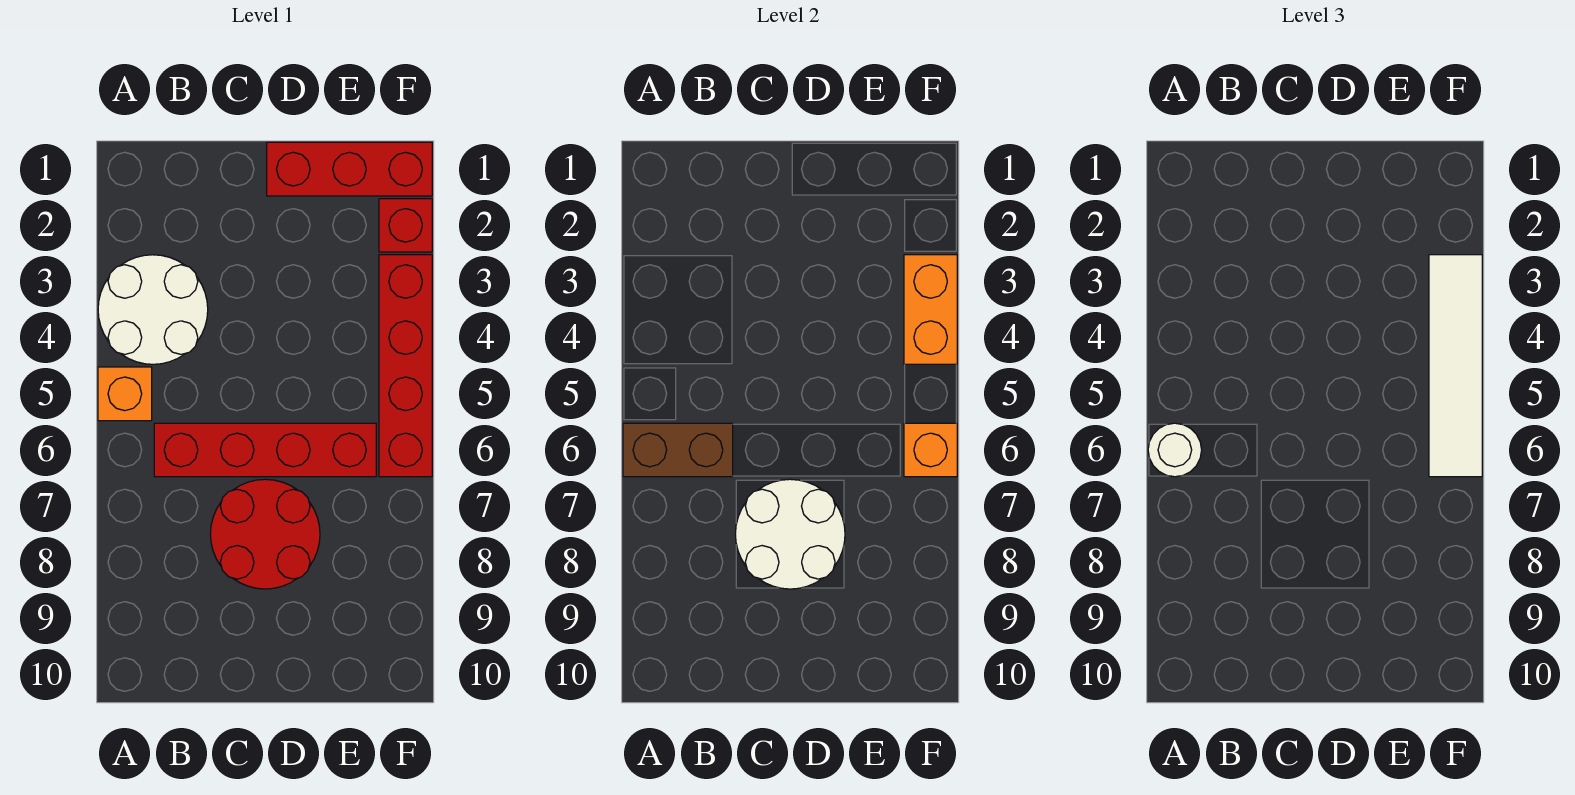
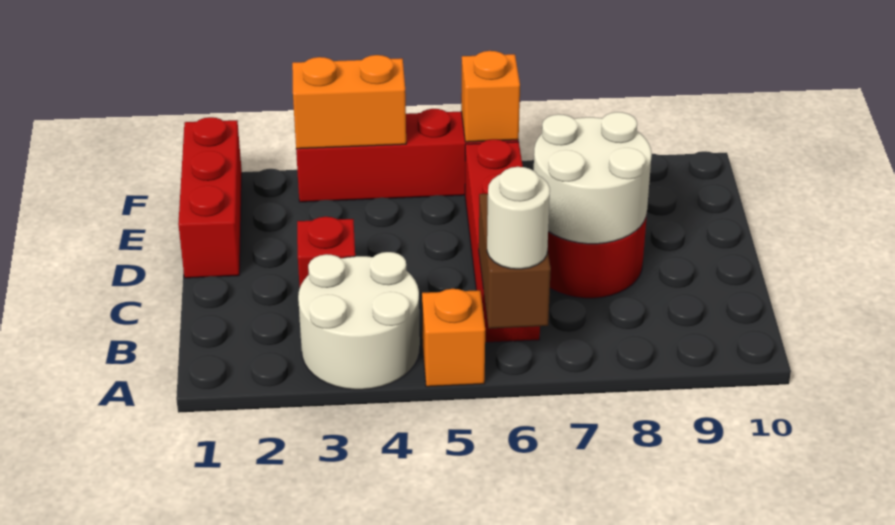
red 1x1 brick [379,199,432,252] -> red 1x1 brick moved to [297,217,355,287]
white 1x4 tile [1429,255,1482,477] -> none

